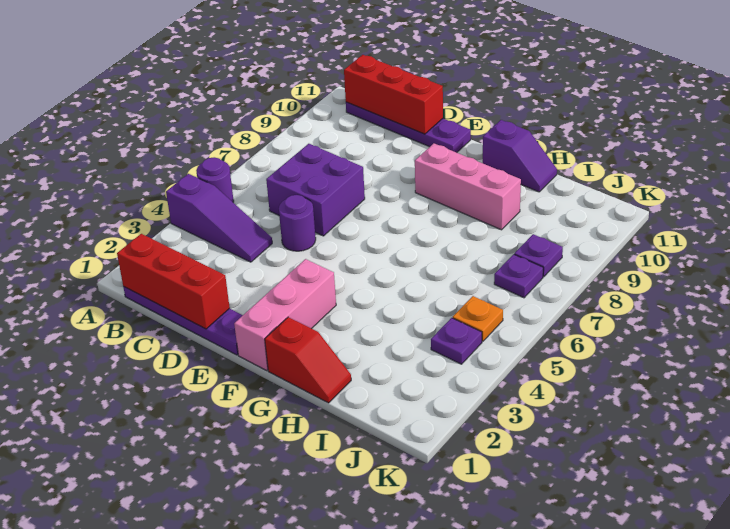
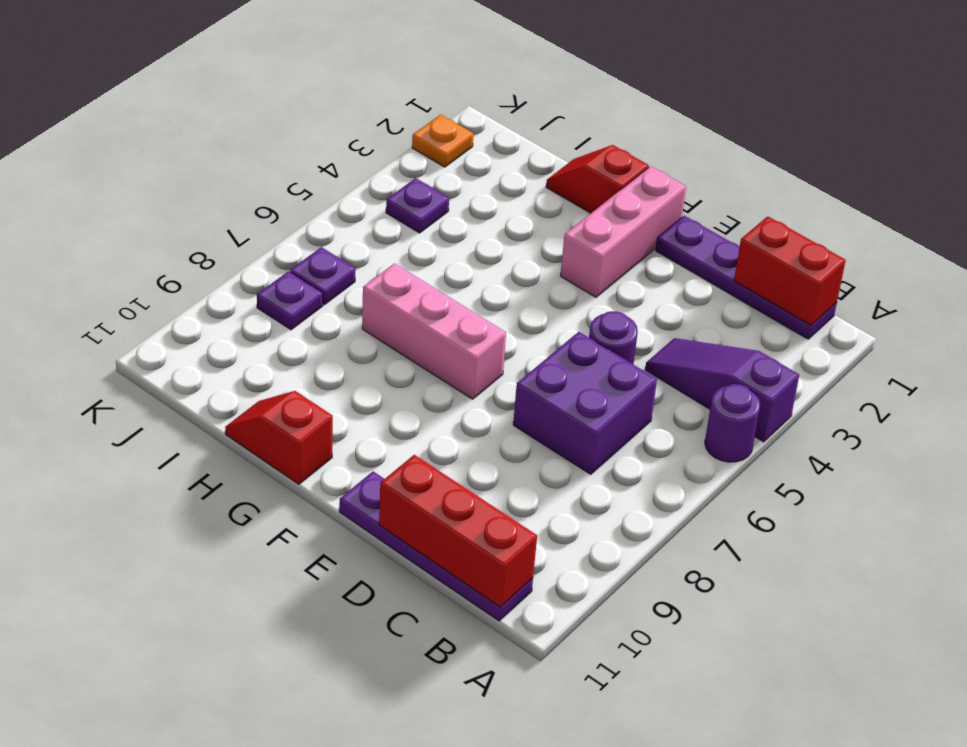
red 1x3 brick [117,234,230,329] -> red 1x2 brick [734,216,846,325]
pink 1x3 brick [415,143,521,230] -> pink 1x3 brick moved to [362,263,506,399]
purple 1x2 slope [483,120,557,192] -> red 1x2 slope [225,391,333,484]
orange 1x1 plate [453,296,503,341] -> orange 1x1 plate moved to [412,114,473,167]

